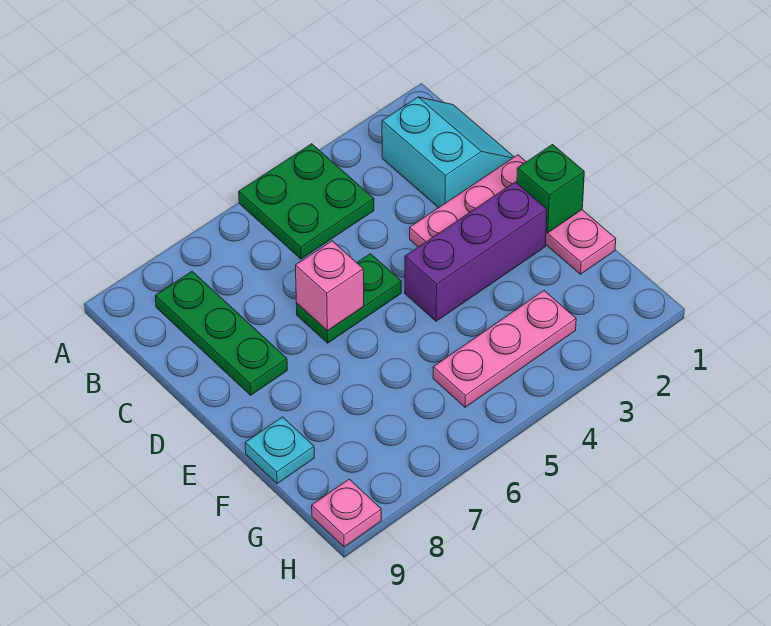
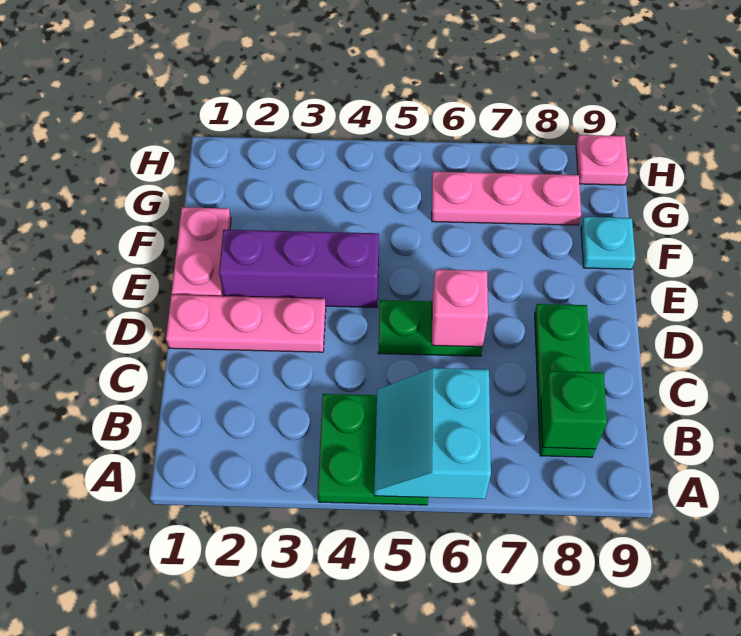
cyan 2x2 slope [382,97,514,208] -> cyan 2x2 slope moved to [374,368,491,499]
green 1x1 brick [517,145,584,233] -> green 1x1 brick moved to [541,371,607,449]
pink 1x3 plate [433,291,576,407] -> pink 1x3 plate moved to [432,172,581,225]

